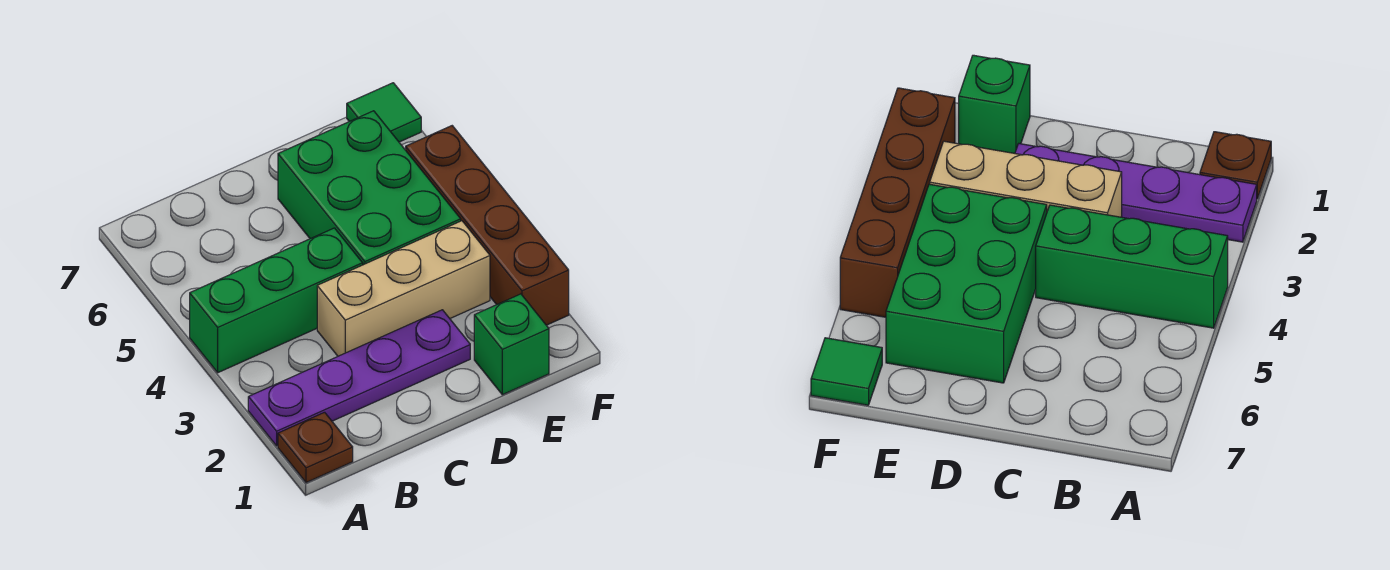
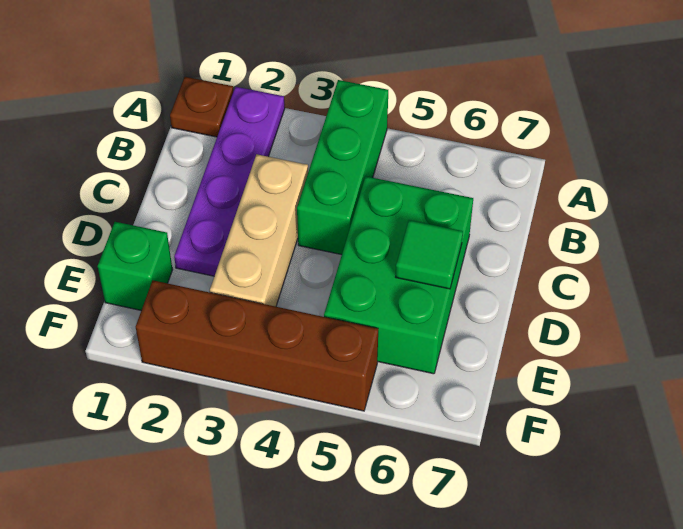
green 2x3 brick [278,111,461,265] -> green 2x3 brick turned to [324,176,473,374]
green 1x1 tile [347,83,421,142] -> green 1x1 tile moved to [396,220,463,289]

